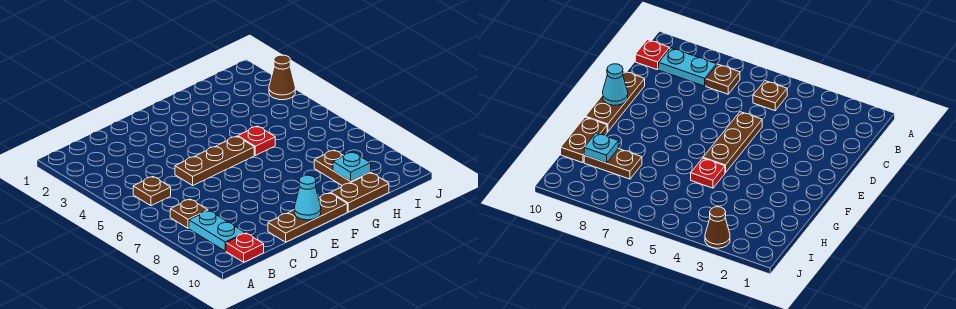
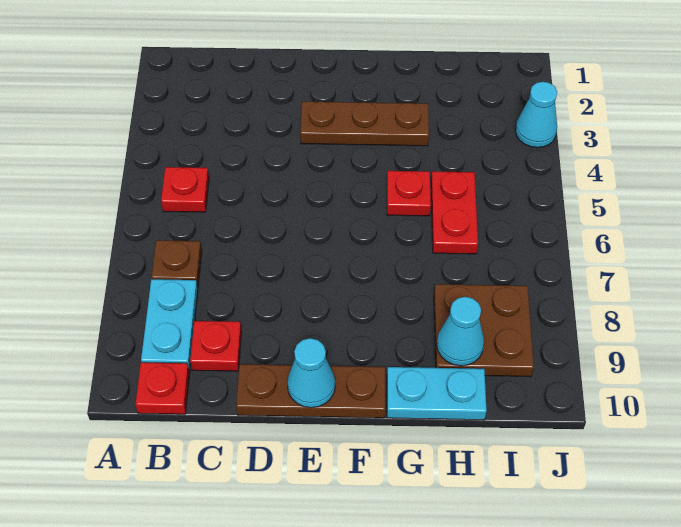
brown 1x1 plate [133,177,171,206] -> red 1x1 plate [161,167,209,212]
none -> red 1x1 plate [190,321,241,371]
brown 1x3 plate [175,136,254,185] -> brown 1x3 plate moved to [300,102,429,146]
brown 1x2 plate [331,173,389,212] -> cyan 1x2 plate [387,367,487,420]
none -> red 1x2 plate [431,171,478,254]
brown 1x2 plate [314,150,371,186] -> brown 2x2 plate [434,284,534,377]
cyan 1x1 plate [333,152,371,181] -> cyan 1x1 cone [437,297,484,366]
brown 1x1 cone [269,55,295,100] -> cyan 1x1 cone [515,82,557,148]

